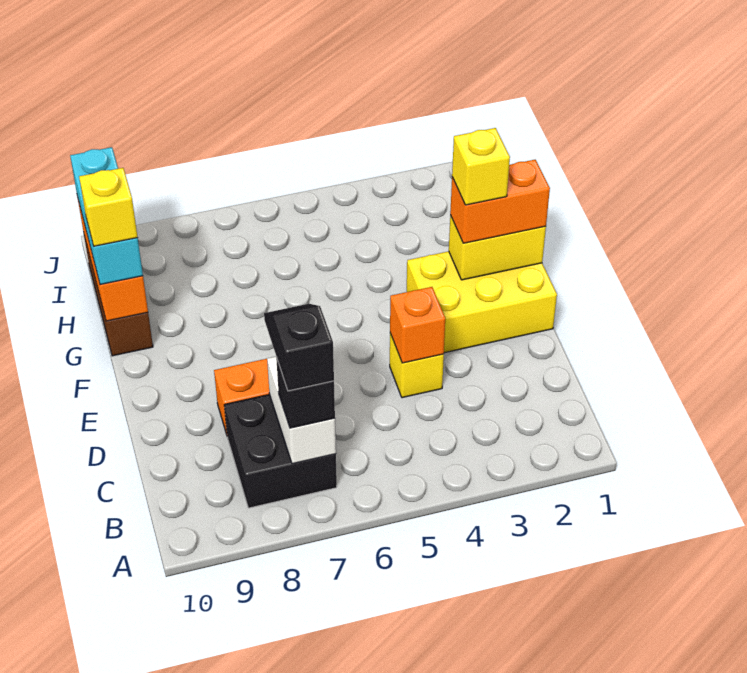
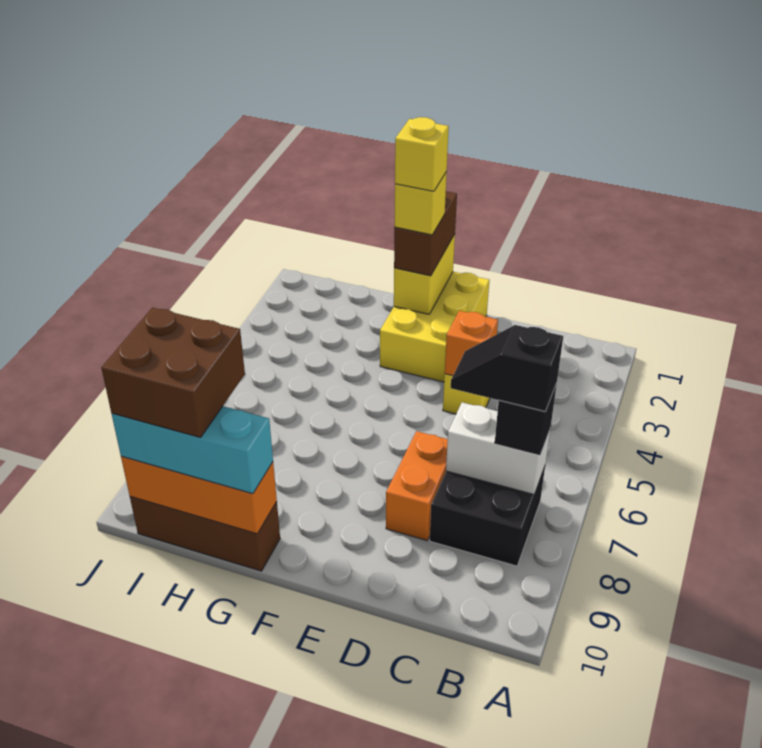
orange 1x2 brick [450,160,550,243] -> brown 1x2 brick [394,191,457,276]
yellow 1x1 brick [79,168,138,246] -> yellow 1x1 brick moved to [395,117,449,191]
none -> brown 2x2 brick [101,308,245,438]

